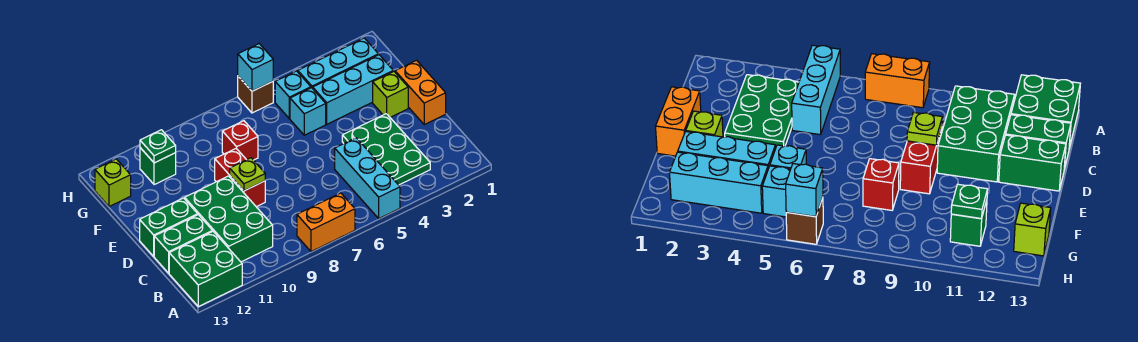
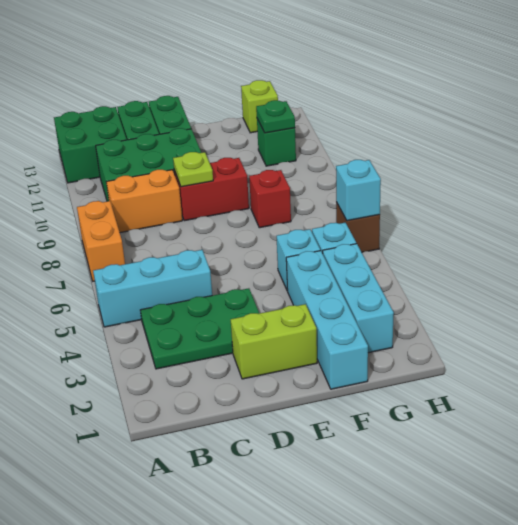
orange 1x2 brick [395,60,446,125] -> orange 1x2 brick moved to [106,170,182,233]
lime 1x1 brick [373,71,408,117] -> lime 1x2 brick [231,304,317,379]
cyan 1x3 brick [313,55,393,124] -> cyan 1x4 brick [286,251,368,389]

